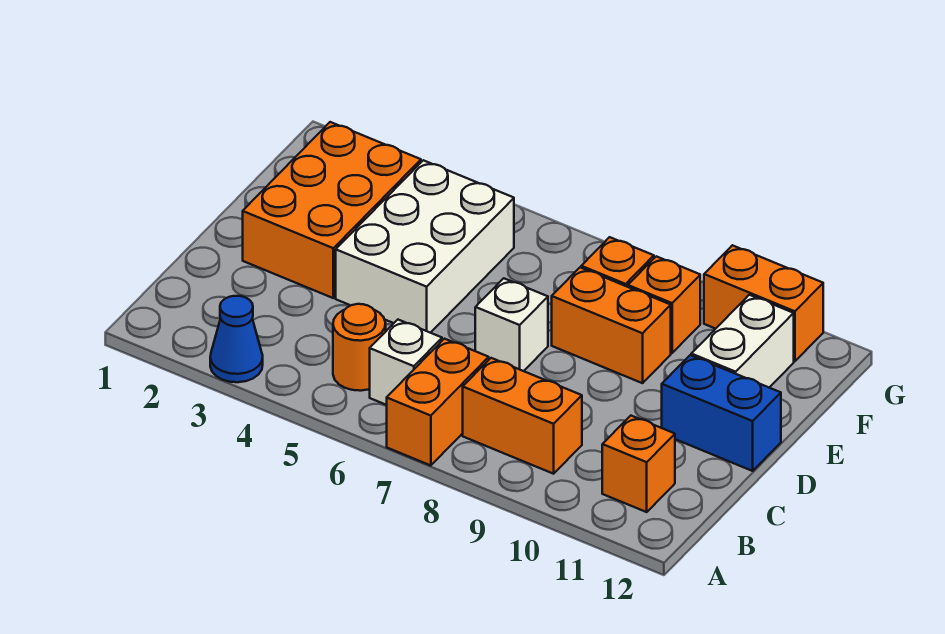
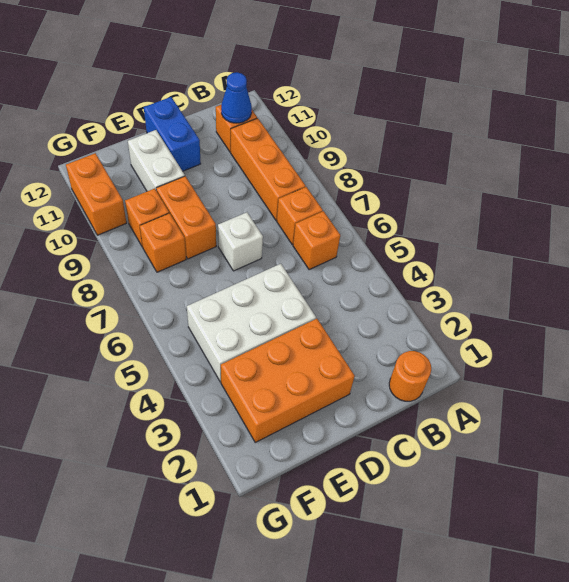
blue 1x1 cone [210,296,263,382] -> blue 1x1 cone moved to [221,72,252,123]
orange 1x2 brick [387,339,489,466] -> orange 1x1 brick [277,187,323,245]
orange 1x1 round brick [333,304,386,391] -> orange 1x1 round brick moved to [389,351,431,401]
white 1x1 brick [370,320,442,405] -> orange 1x1 brick [293,211,340,270]
orange 1x2 brick [463,358,582,474] -> orange 1x3 brick [231,118,305,220]
white 1x2 brick [691,295,794,387] -> white 1x2 brick turned to [128,130,185,191]

